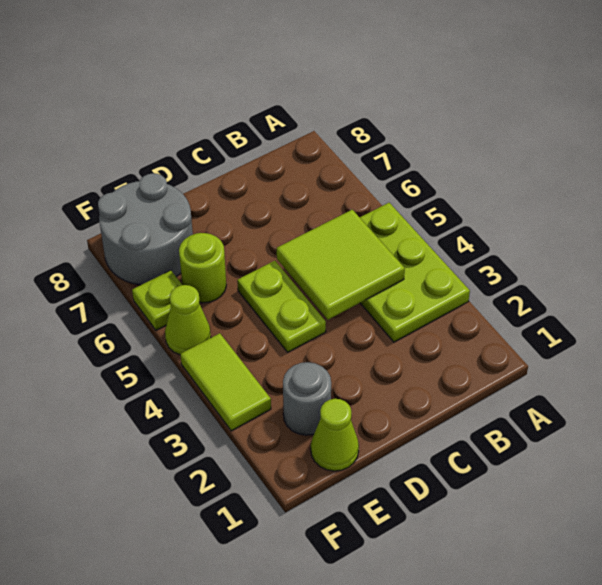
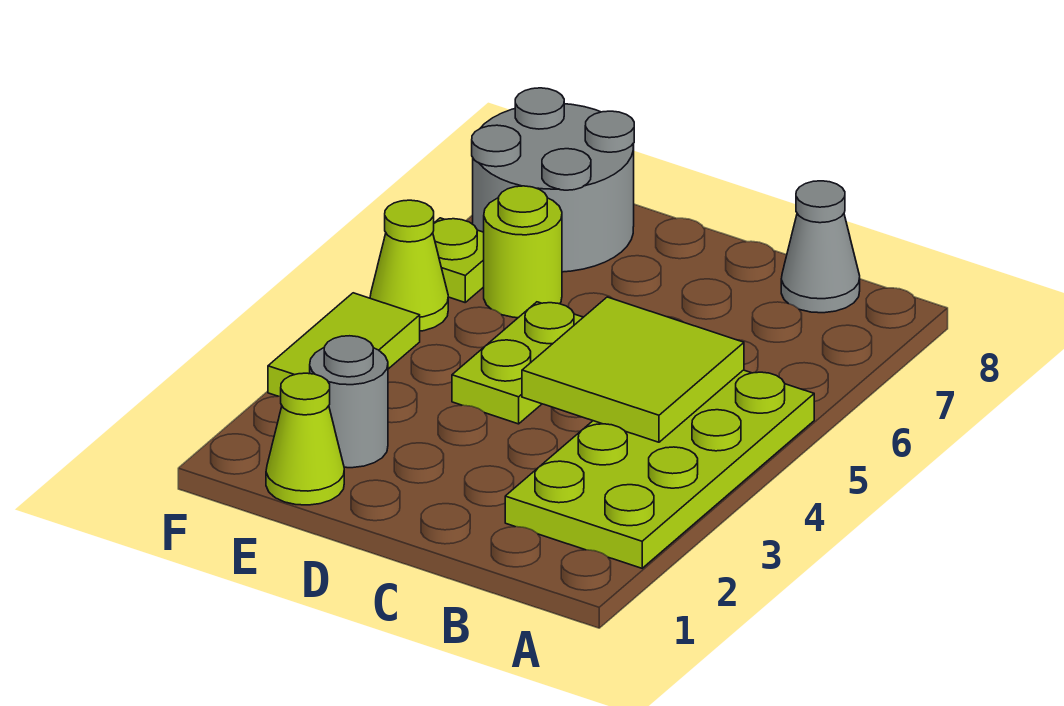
lime 2x3 plate [360,203,470,342] -> lime 2x4 plate [505,370,814,568]
none -> grey 1x1 cone [781,181,860,313]

